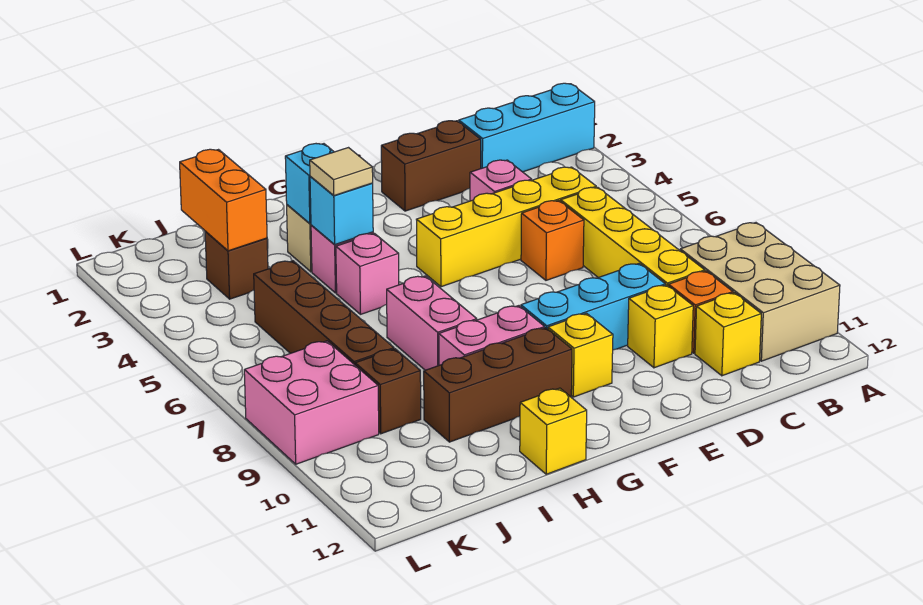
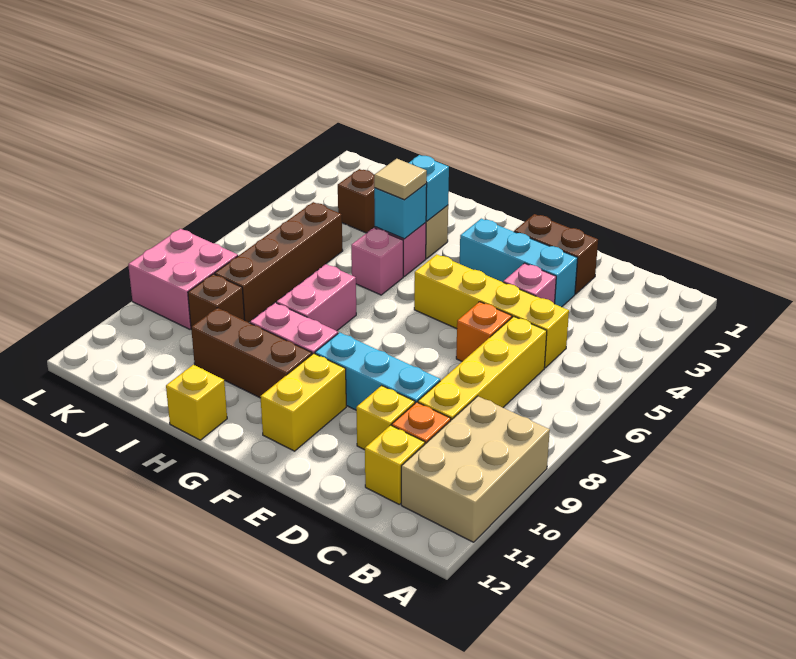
cyan 1x3 brick [459,83,595,172] -> cyan 1x3 brick moved to [460,219,578,307]
yellow 1x1 brick [548,313,613,397] -> yellow 1x2 brick [260,353,346,451]
orange 1x2 brick [180,149,267,251] -> none

